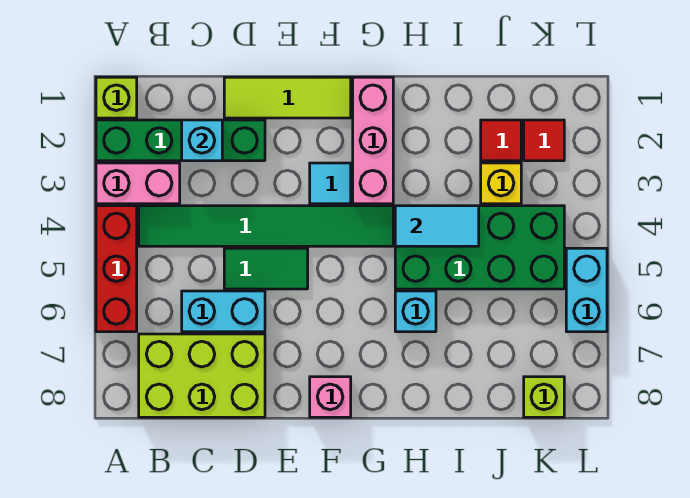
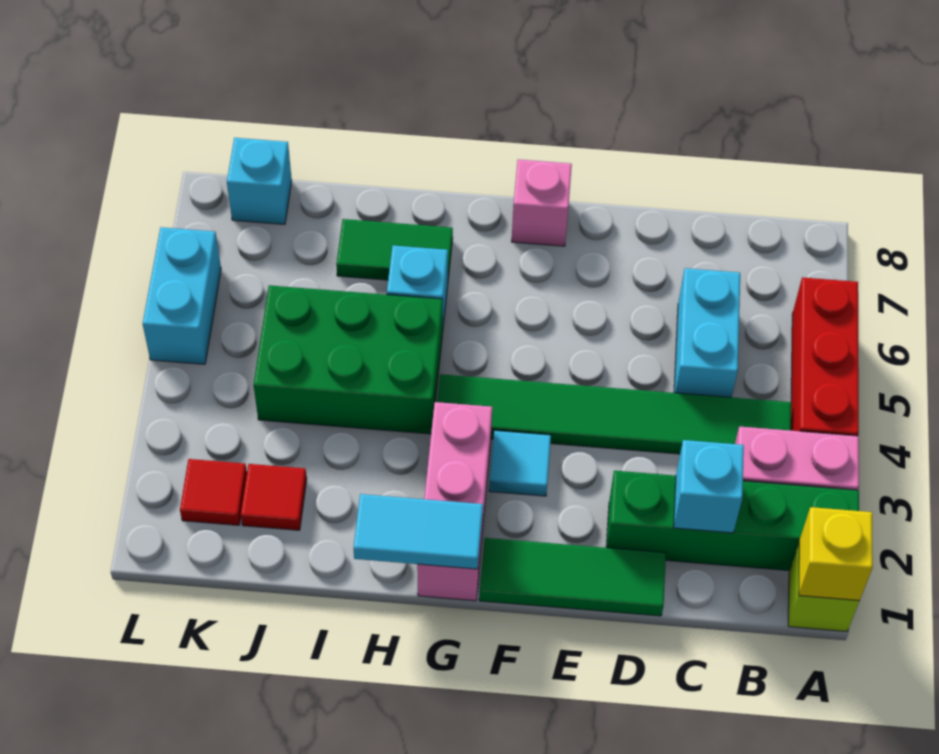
lime 2x3 brick [139,334,265,417] -> none
cyan 1x2 brick [182,291,265,332] -> cyan 1x2 brick turned to [674,268,740,397]
lime 1x3 tile [224,77,351,118] -> green 1x3 tile [479,538,666,616]
green 1x2 tile [224,248,308,289] -> green 1x2 tile moved to [336,219,453,280]
green 2x4 brick [395,206,564,289] -> green 2x3 brick [253,285,443,434]
cyan 1x2 tile [395,206,479,246] -> cyan 1x2 tile moved to [353,494,483,569]
yellow 1x1 brick [481,163,521,204] -> yellow 1x1 brick moved to [799,507,873,601]
lime 1x1 brick [524,377,564,417] -> cyan 1x1 brick [227,138,292,224]

